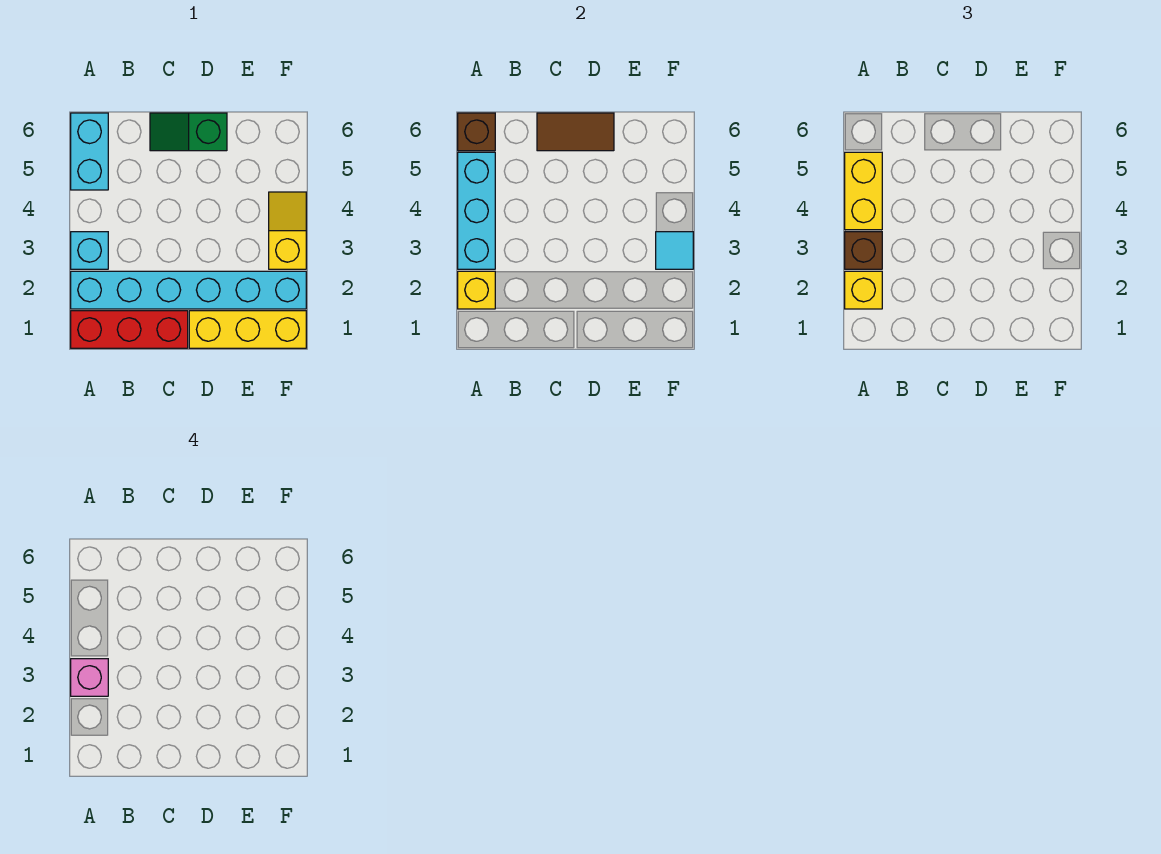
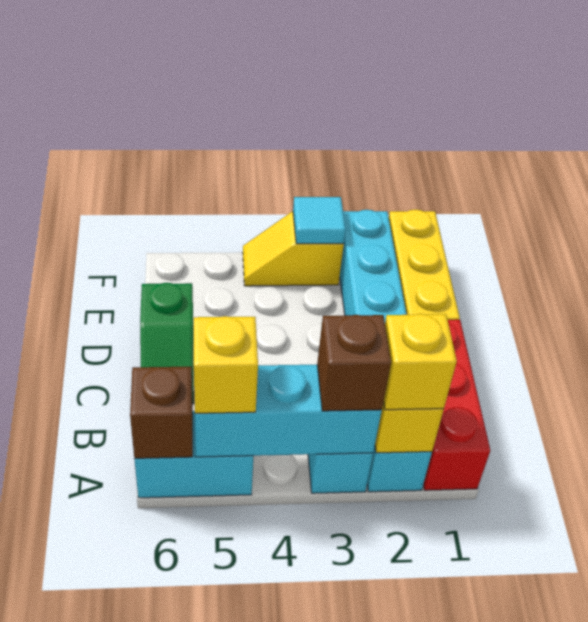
pink 1x1 brick [71,659,108,696] -> none
yellow 1x2 brick [845,152,882,230] -> yellow 1x1 brick [194,316,258,413]
brown 1x2 tile [537,113,614,151] -> none

